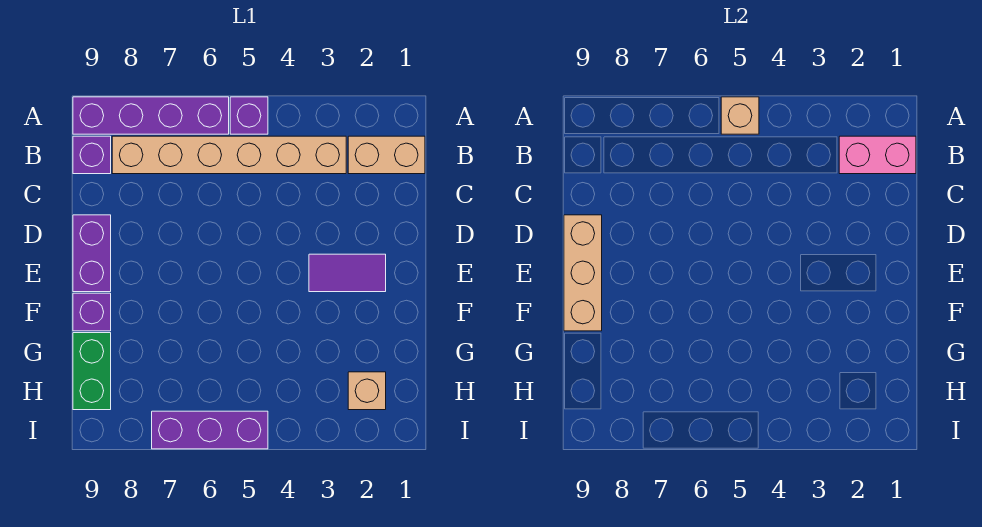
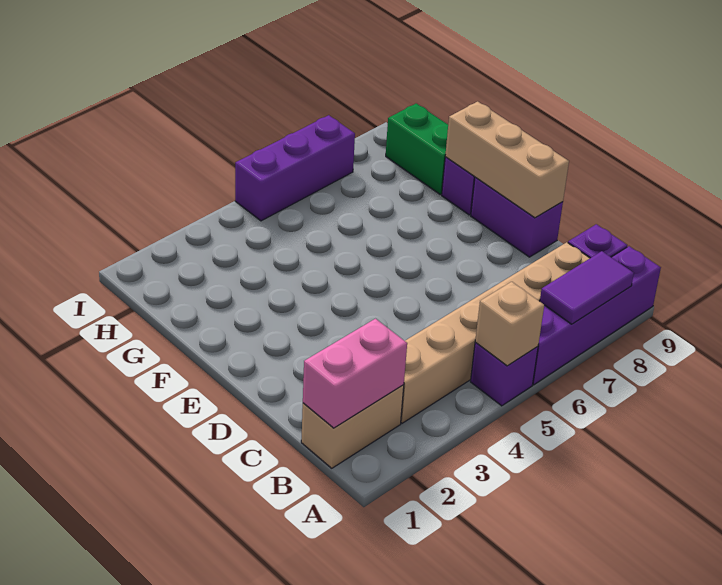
purple 1x2 tile [309,254,386,292] -> purple 1x2 tile moved to [540,251,634,324]
tan 1x1 brick [348,372,386,410] -> none

